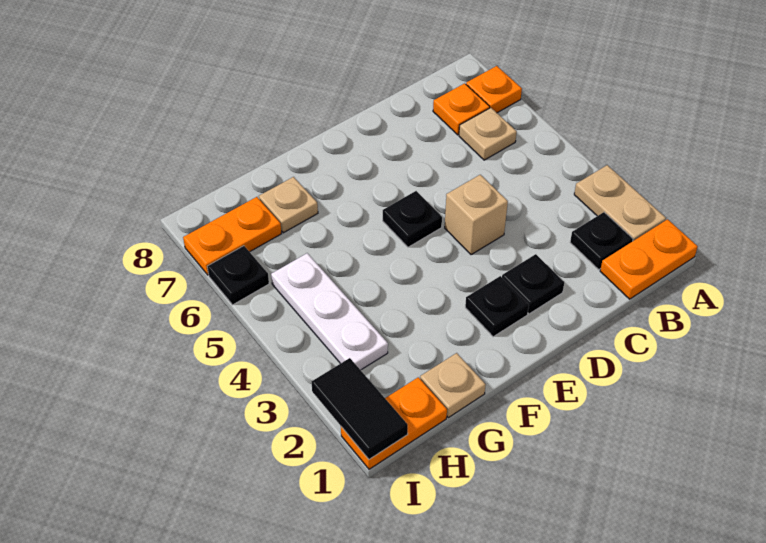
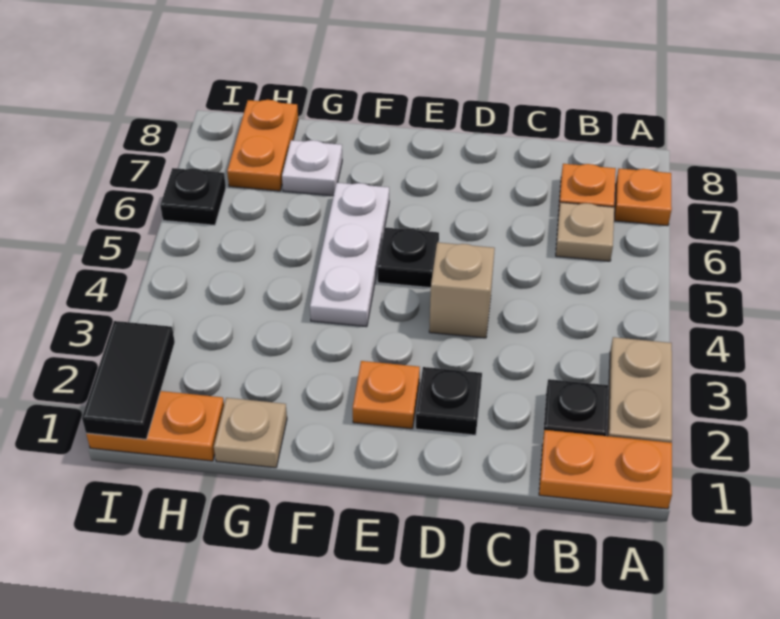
black 1x1 plate [465,276,529,337] -> orange 1x1 plate [353,361,420,429]
tan 1x1 plate [259,177,318,233] -> white 1x1 plate [282,140,342,196]
white 1x3 plate [271,253,388,370] -> white 1x3 plate moved to [310,183,389,327]
orange 1x2 plate [183,197,282,275] -> orange 1x2 plate turned to [227,100,298,191]

